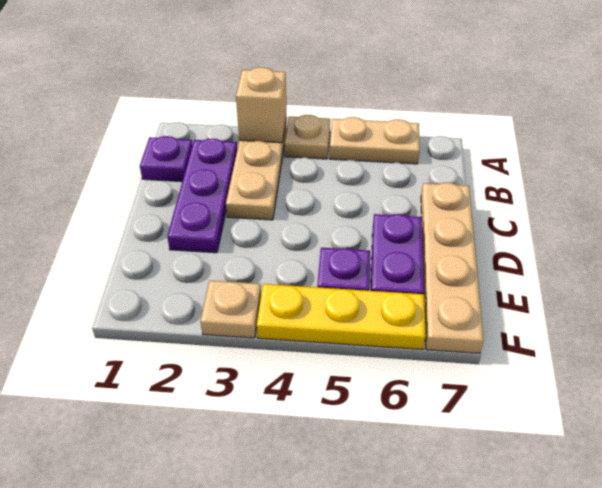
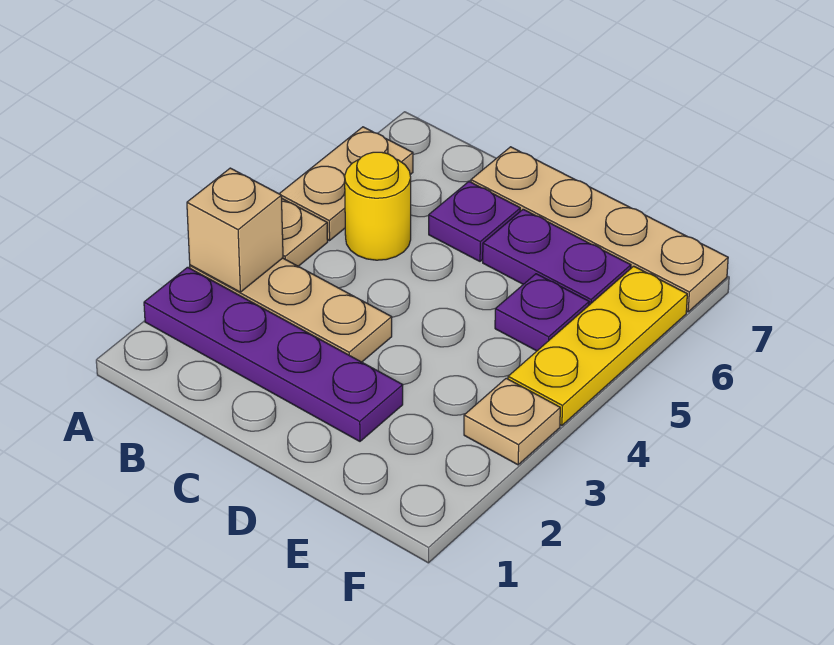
purple 1x1 plate [140,136,193,182] -> purple 1x1 plate moved to [429,182,520,261]
purple 1x3 plate [167,139,237,253] -> purple 1x4 plate [144,267,403,441]
none -> yellow 1x1 round brick [345,152,411,260]

